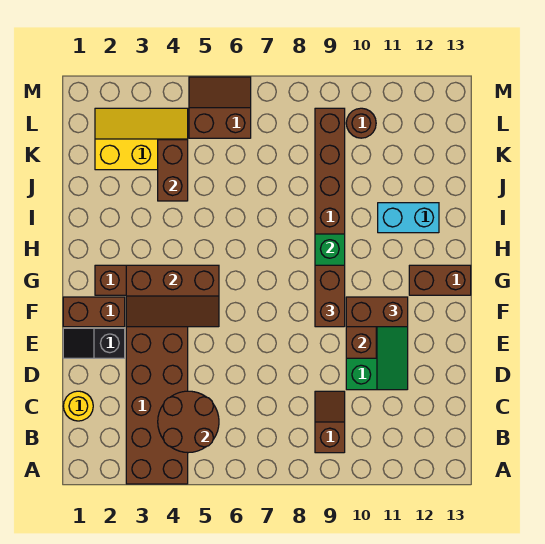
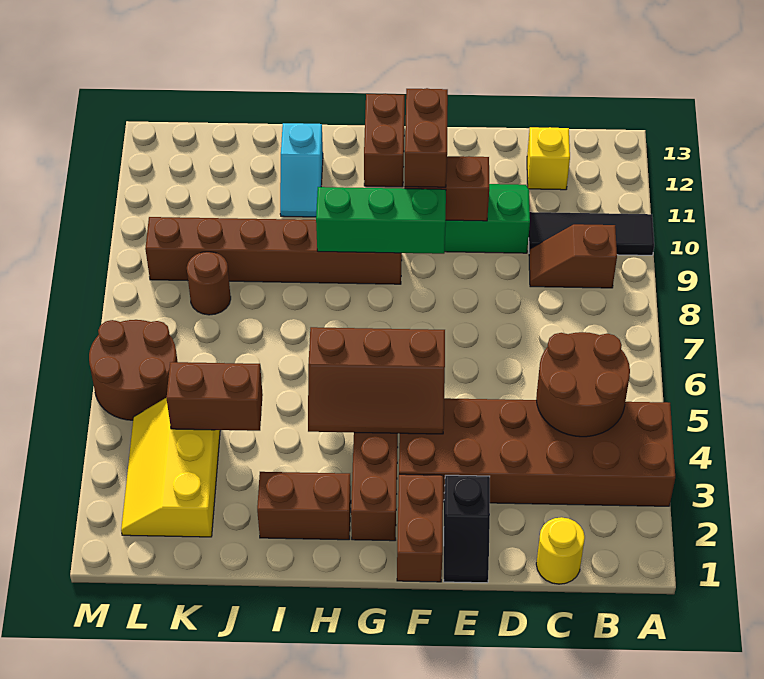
none -> black 1x3 tile [529,212,654,255]
none -> yellow 1x1 brick [527,127,570,190]
brown 2x3 slope [126,265,219,327] -> brown 2x3 slope turned to [308,327,445,434]
brown 1x2 brick [315,265,345,327] -> brown 1x2 brick moved to [257,472,351,540]
cyan 1x2 brick [378,203,439,233] -> cyan 1x2 slope [280,123,323,217]
brown 2x2 slope [189,77,251,138] -> brown 2x2 round brick [89,320,178,420]
brown 1x1 round brick [346,108,376,138] -> brown 1x1 round brick moved to [187,252,231,315]

